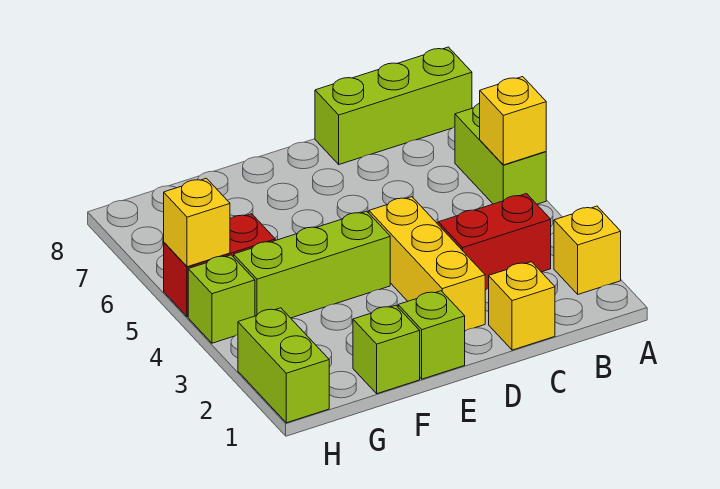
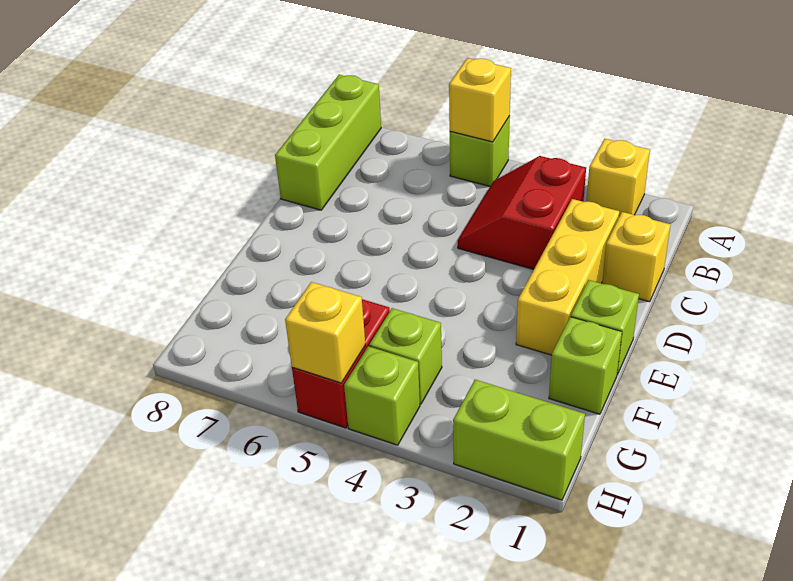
lime 1x2 brick [455,103,546,204] -> lime 1x1 brick [450,116,510,186]
yellow 1x3 brick [369,197,485,331] -> yellow 1x3 brick turned to [516,199,619,355]
lime 1x3 brick [234,211,390,318] -> lime 1x1 brick [369,308,442,404]

